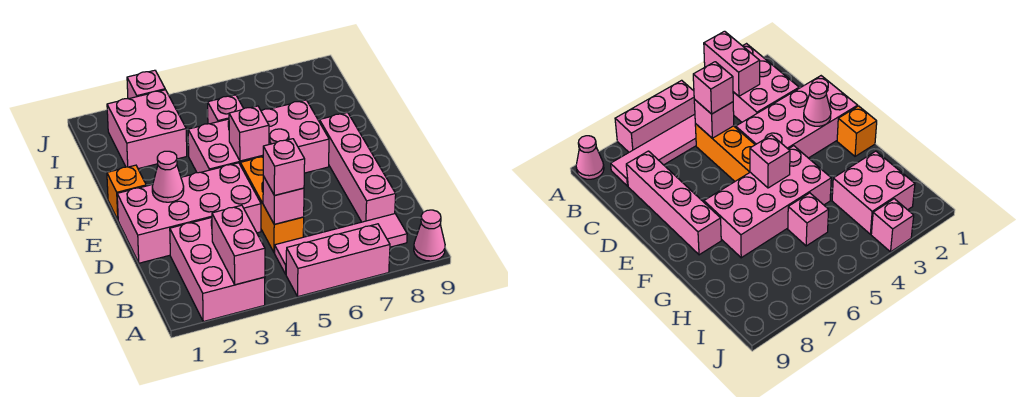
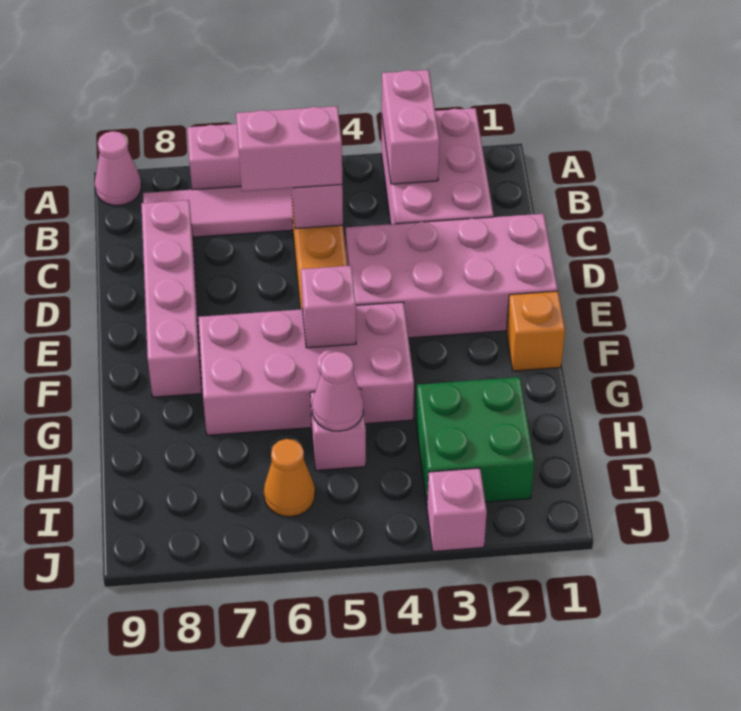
pink 1x1 brick [263,139,305,195] -> pink 1x2 brick [236,106,342,191]
pink 1x1 cone [152,151,184,202] -> pink 1x1 cone moved to [312,351,363,431]
pink 2x2 brick [107,90,187,169] -> green 2x2 brick [416,377,534,504]
none -> orange 1x1 cone [264,439,315,517]

